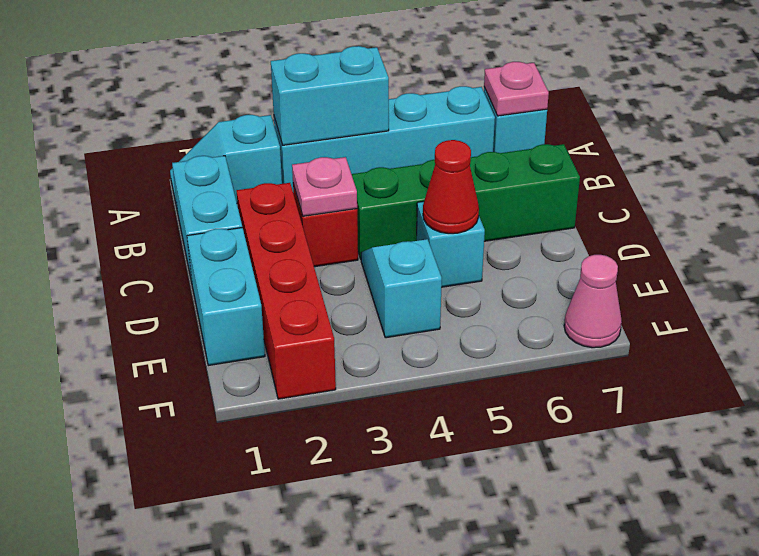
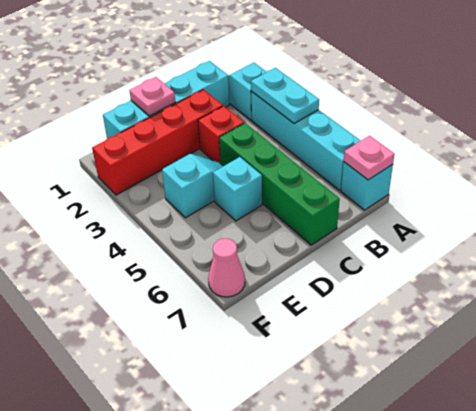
cyan 1x2 brick [271,46,389,145] -> cyan 1x2 plate [251,68,319,123]
pink 1x1 plate [292,157,357,216] -> pink 1x1 plate moved to [129,77,175,116]
red 1x1 cone [423,140,479,234] -> none

